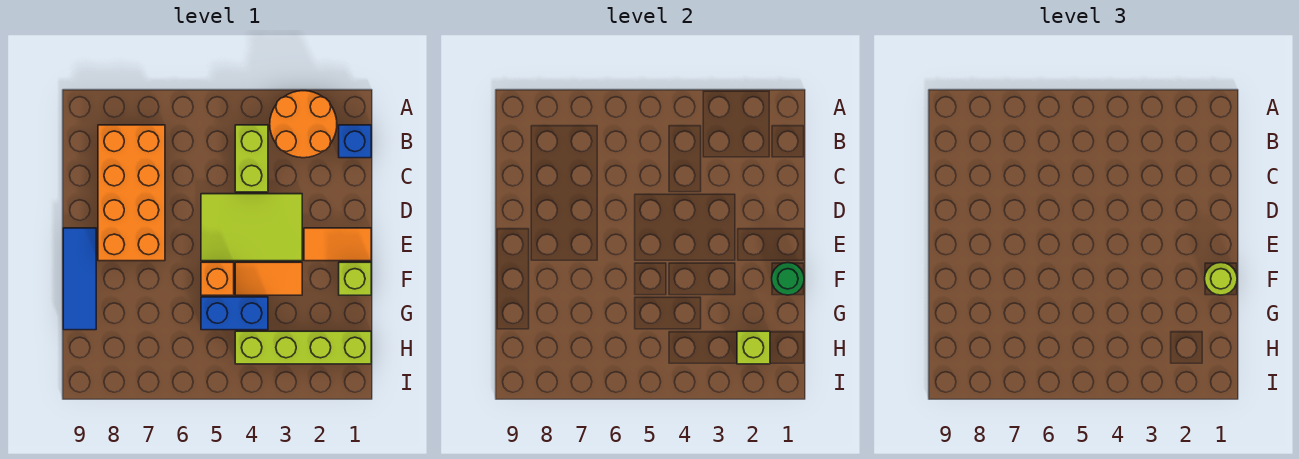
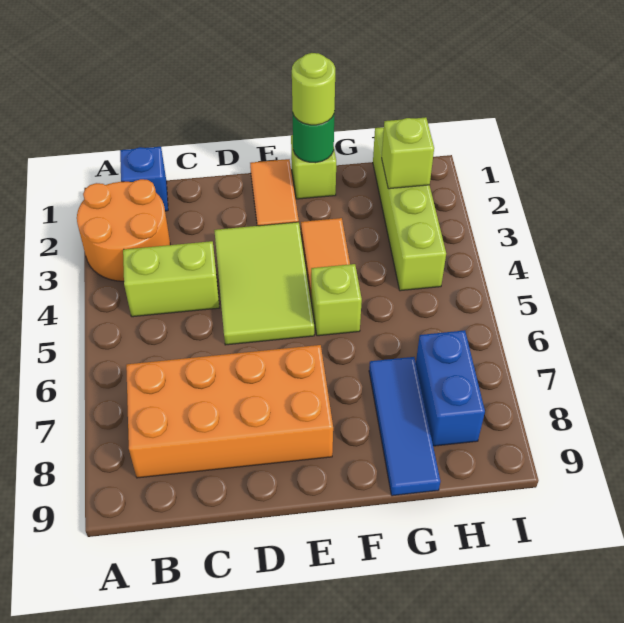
blue 1x3 tile [63,228,96,330] -> blue 1x3 tile turned to [369,357,440,496]
orange 1x1 brick [201,262,234,295] -> lime 1x1 brick [311,264,362,336]
blue 1x2 brick [201,297,268,330] -> blue 1x2 brick moved to [416,330,485,446]

